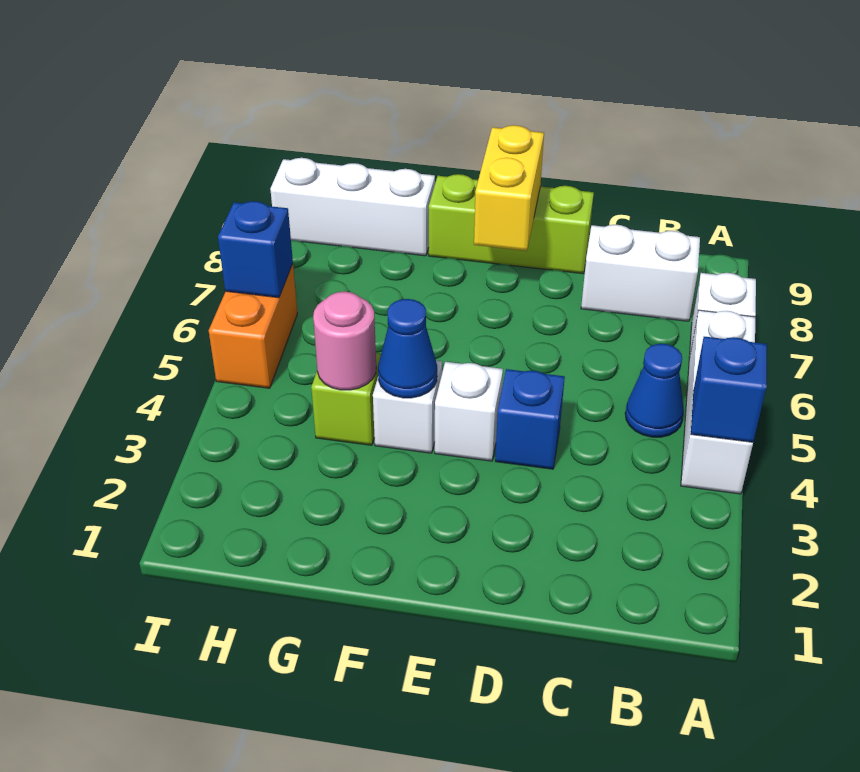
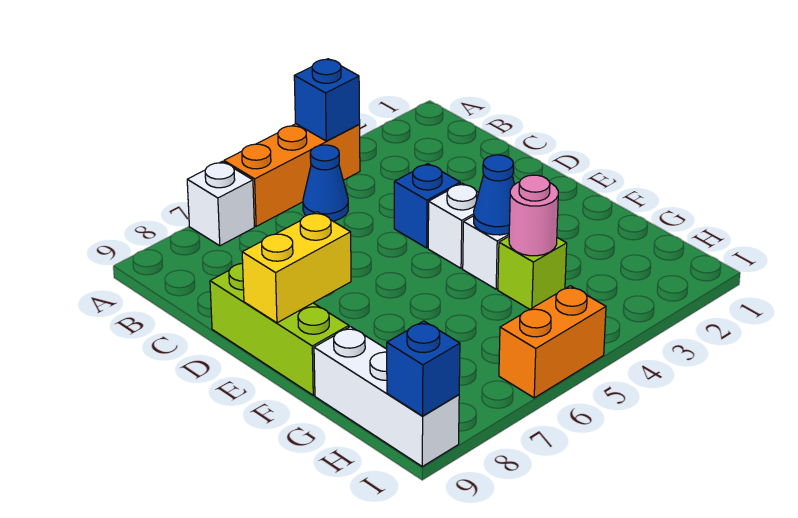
white 1x3 brick [681,310,755,494] -> orange 1x3 brick [224,124,360,226]
white 1x2 brick [581,225,700,321] -> none
blue 1x1 brick [218,201,293,298] -> blue 1x1 brick moved to [387,321,460,416]

